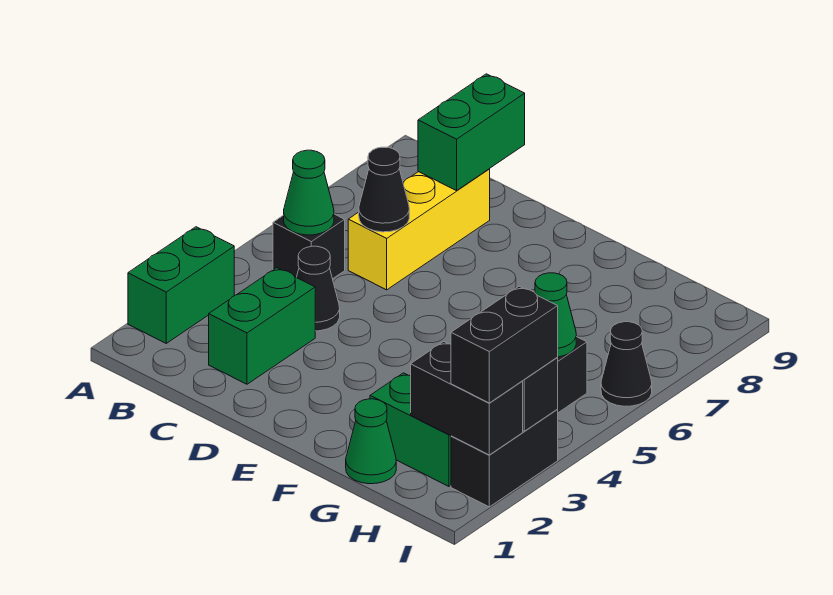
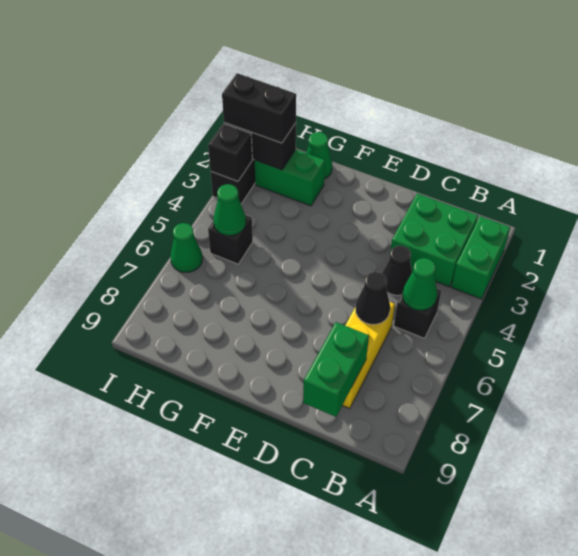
green 1x2 brick [209,268,315,384] -> green 2x2 brick [390,193,478,287]
black 1x2 brick [451,286,558,403] -> black 1x2 brick turned to [222,73,296,143]
black 1x1 cone [601,322,652,406] -> green 1x1 cone [171,223,203,272]

